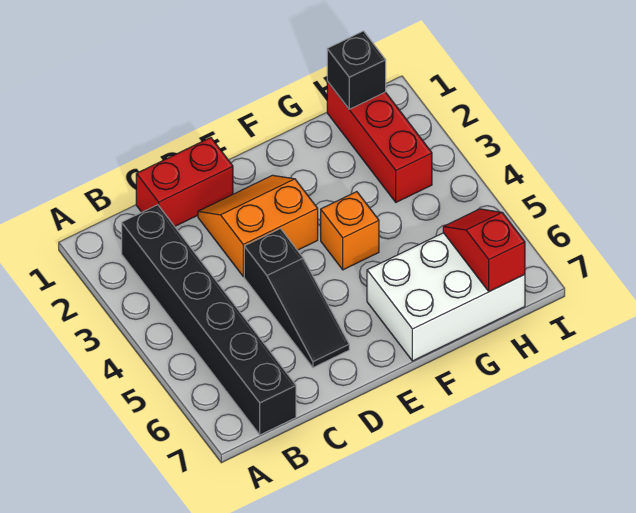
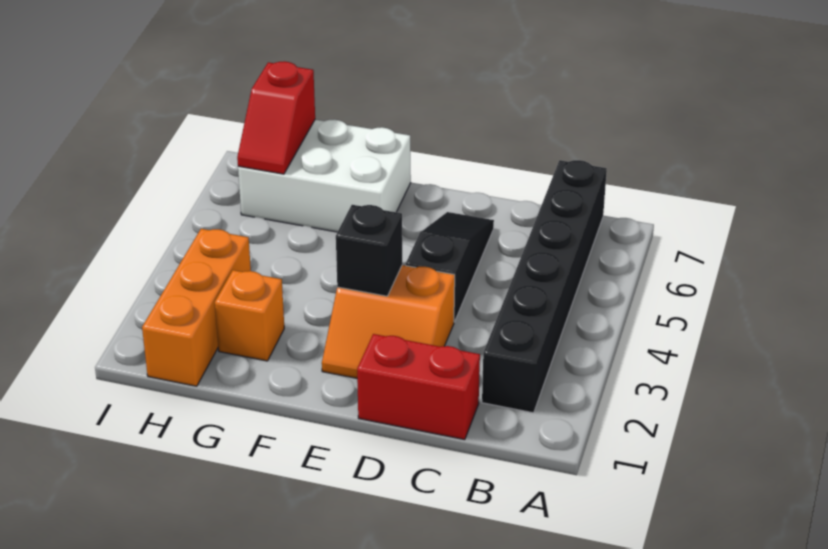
orange 1x1 brick [321,192,379,270] -> orange 1x1 brick moved to [215,270,284,361]
red 1x3 brick [327,81,432,202] -> orange 1x3 brick [142,229,251,386]
black 1x1 brick [327,31,386,109] -> black 1x1 brick moved to [336,205,402,296]

